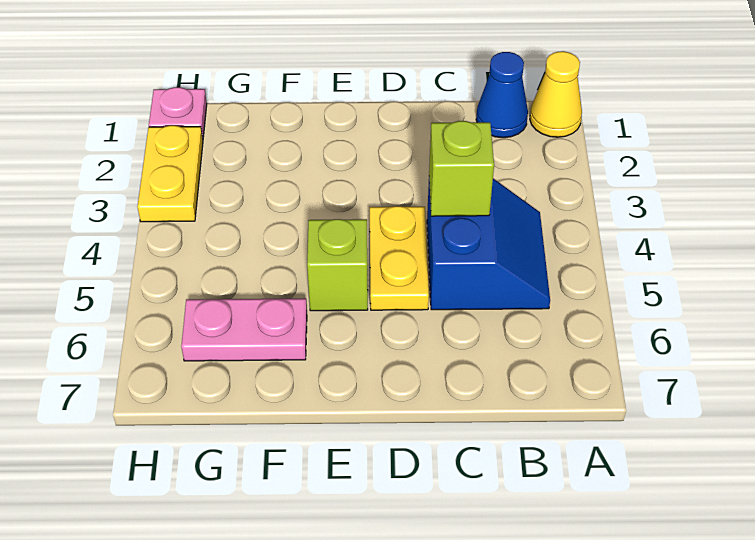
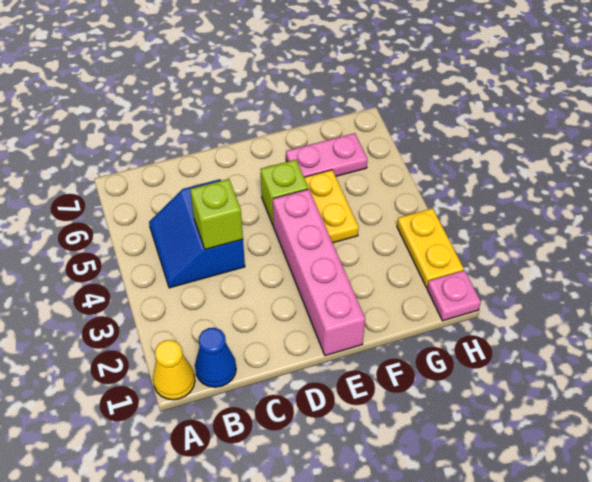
yellow 1x2 plate [370,206,429,310] -> yellow 1x2 plate moved to [304,170,359,243]
none -> pink 1x4 brick [273,189,365,356]

